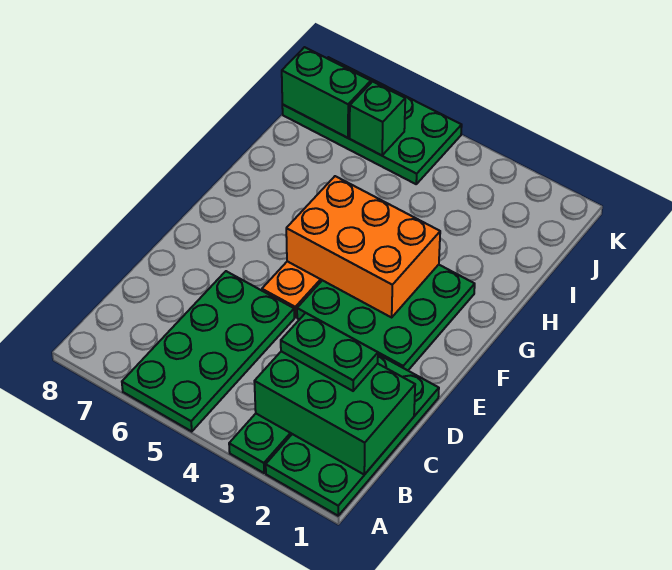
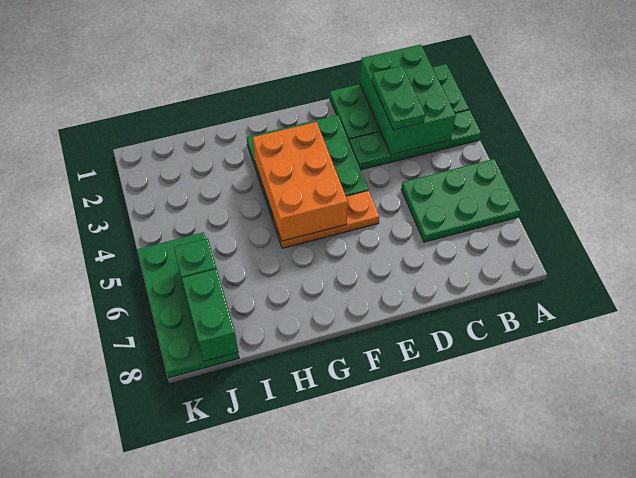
green 2x4 plate [122,271,294,432] -> green 2x3 plate [401,159,520,242]

